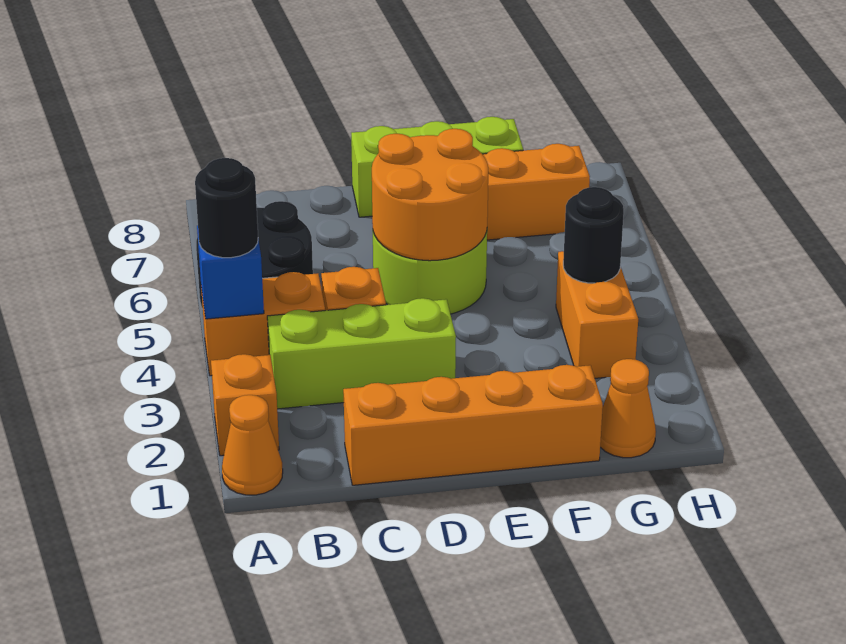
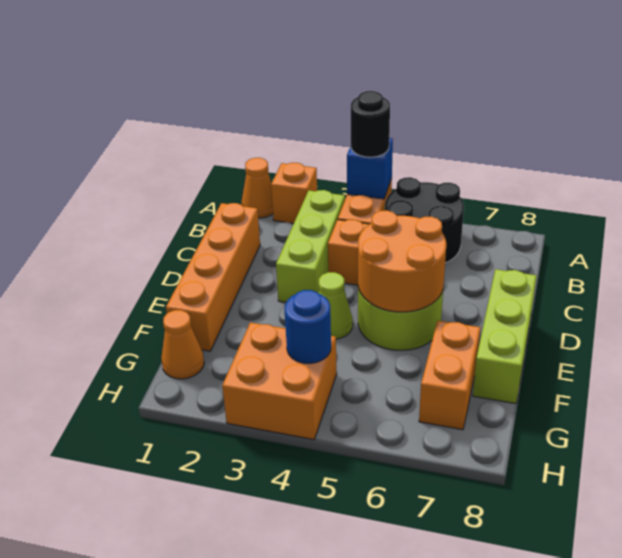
none -> lime 1x1 cone [318,272,353,339]
orange 1x2 brick [556,251,638,378] -> orange 2x2 brick [222,323,337,440]
black 1x1 round brick [563,187,624,283] -> blue 1x1 round brick [284,290,331,363]

